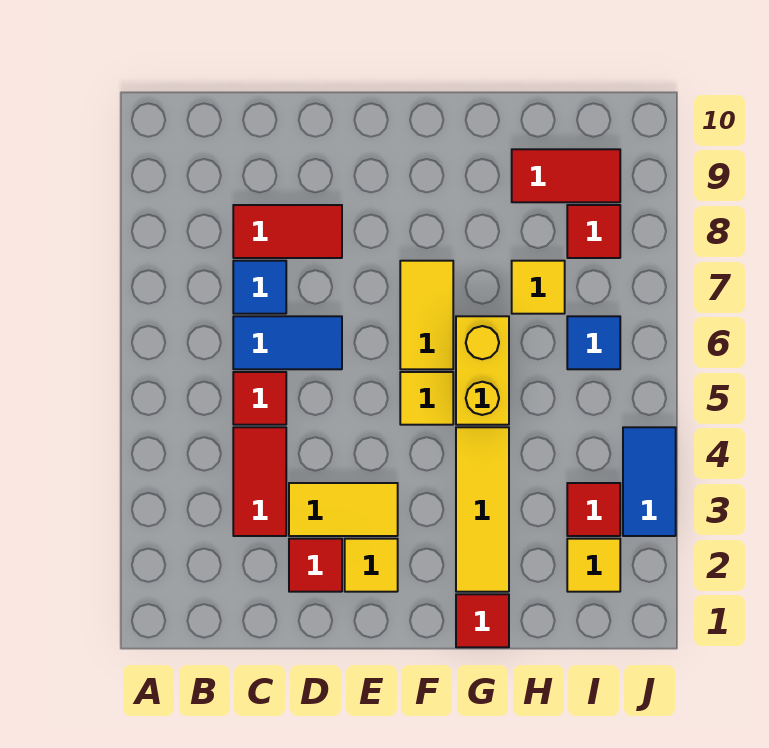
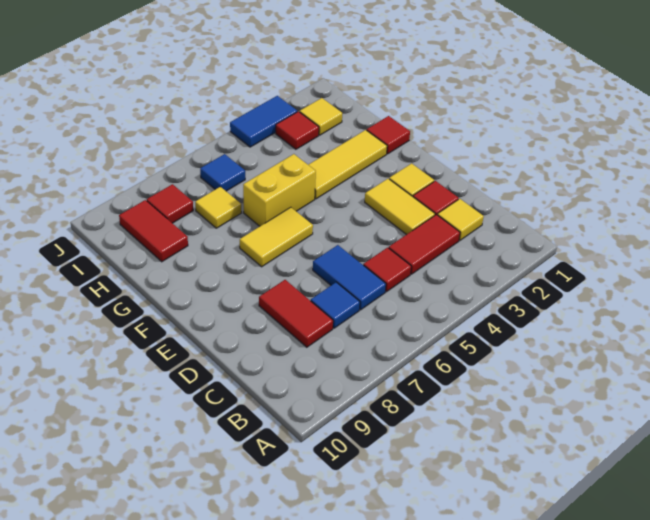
yellow 1x1 tile [400,372,453,425] -> yellow 1x1 tile moved to [437,199,484,240]

